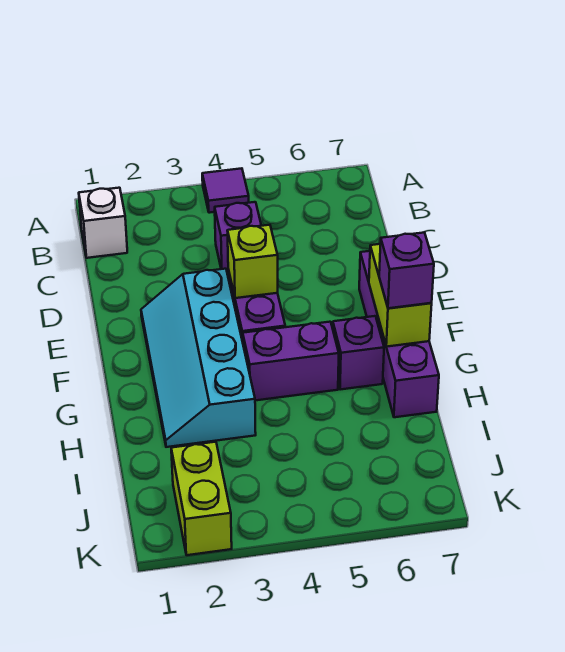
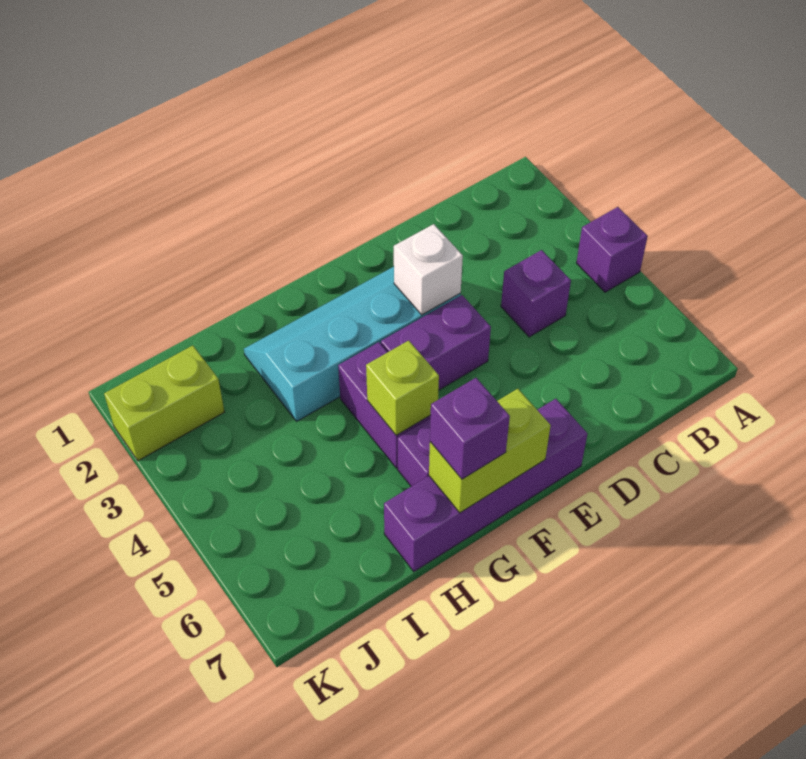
purple 1x1 tile [202,168,249,213] -> purple 1x1 brick [576,207,648,292]
white 1x1 brick [79,188,127,258] -> white 1x1 brick moved to [394,224,463,315]
lime 1x1 brick [227,225,278,298] -> lime 1x1 brick moved to [366,341,439,435]

